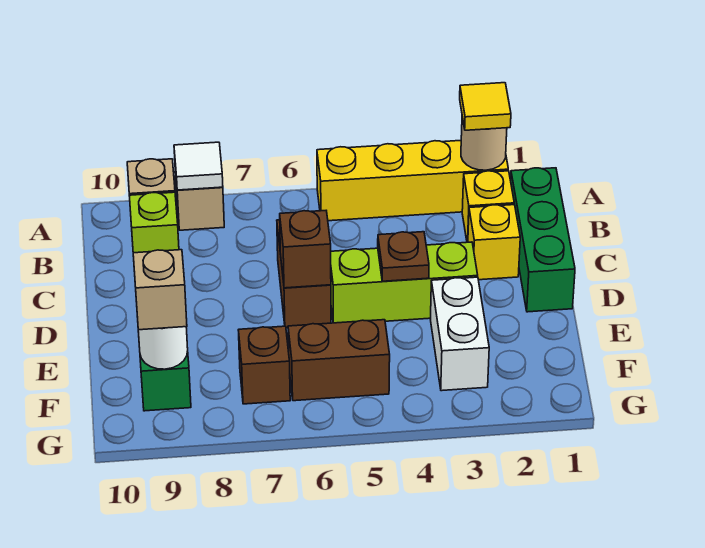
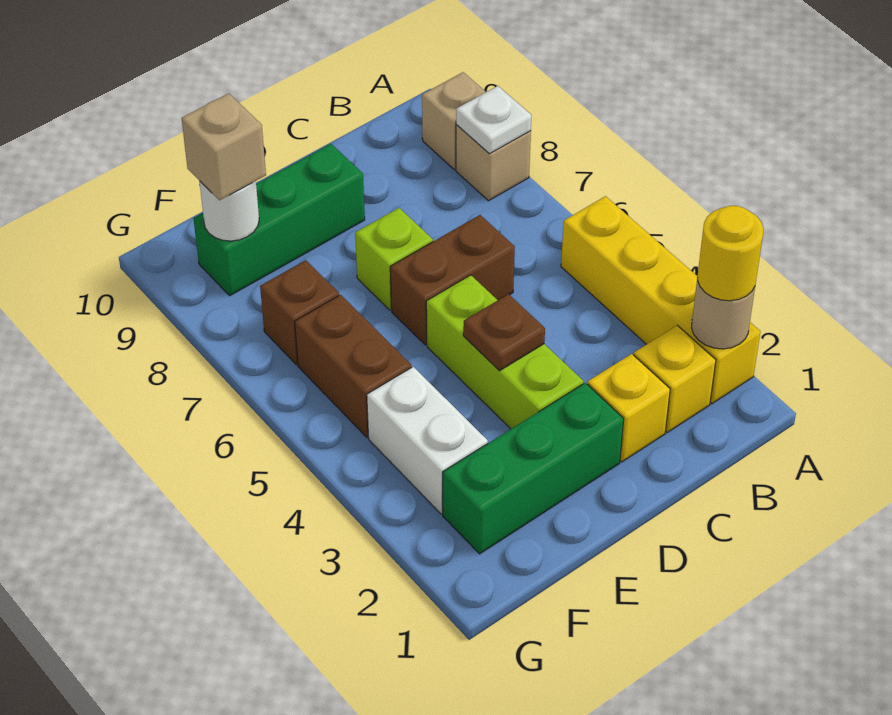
yellow 1x1 tile [460,83,511,130] -> yellow 1x1 round brick [697,206,763,301]
white 1x1 tile [174,142,223,190] -> white 1x1 plate [456,86,532,154]
green 1x3 brick [511,168,575,312] -> green 1x3 brick moved to [443,383,624,554]
lime 1x1 brick [129,192,179,253] -> lime 1x1 brick moved to [355,208,433,310]
brown 1x1 brick [280,211,331,288] -> none
white 1x2 brick [431,277,489,391] -> white 1x2 brick turned to [367,367,488,514]

